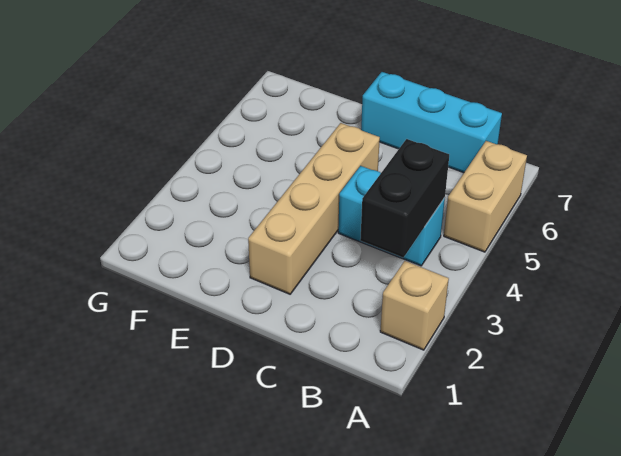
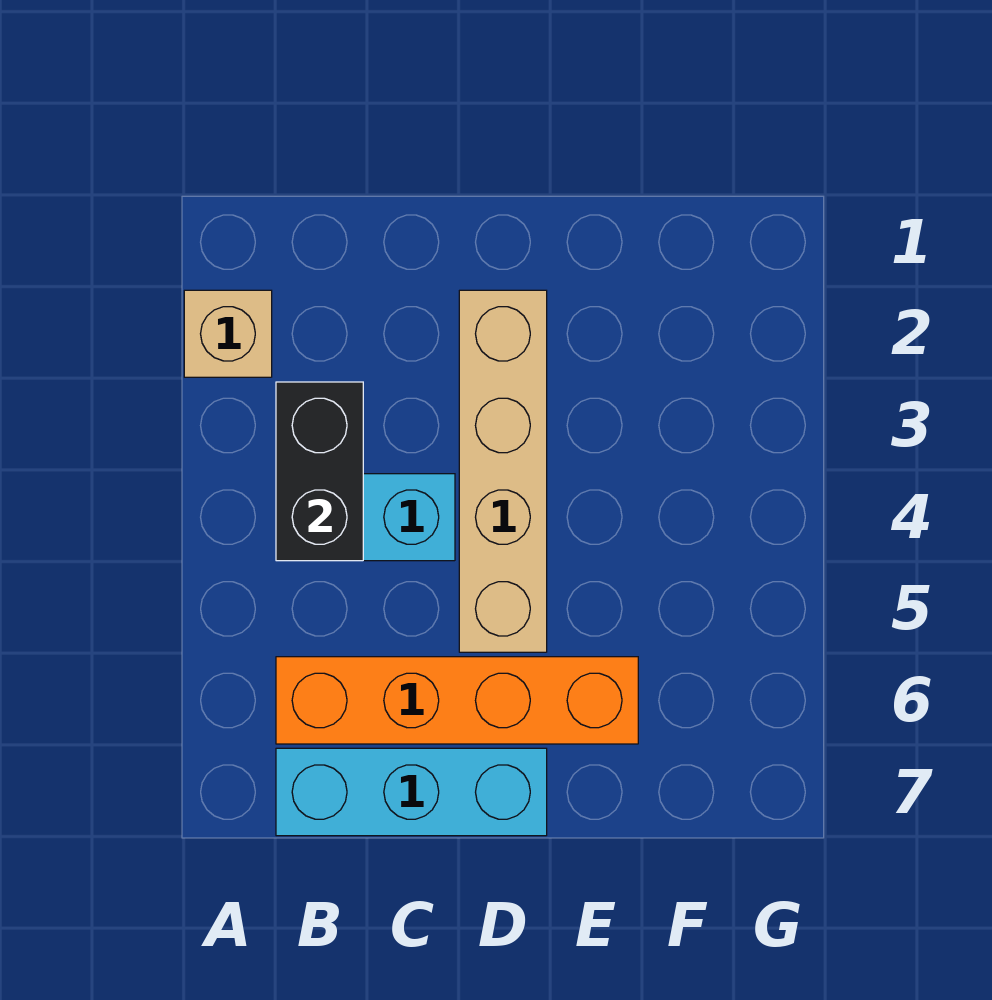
tan 1x2 brick [444,141,527,252] -> none
none -> orange 1x4 brick [276,657,638,744]

